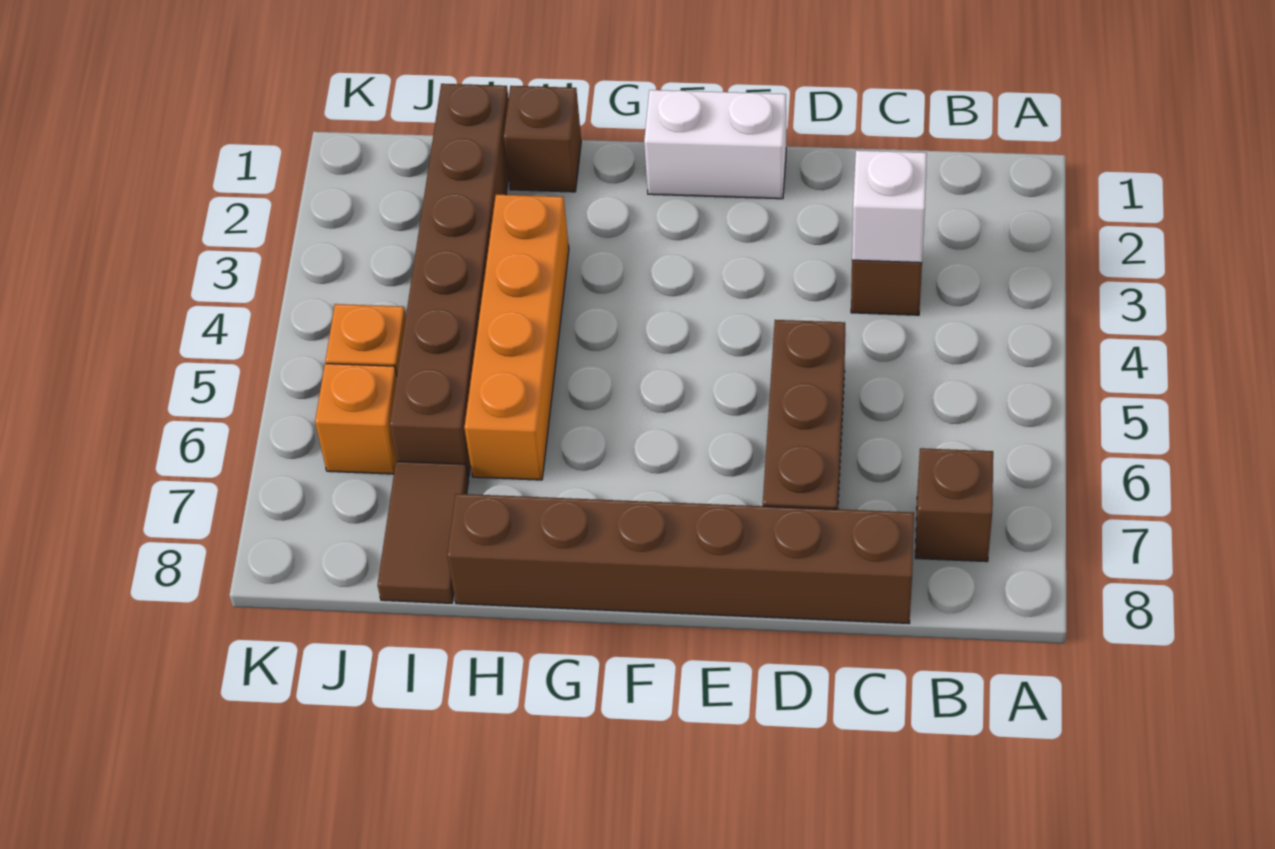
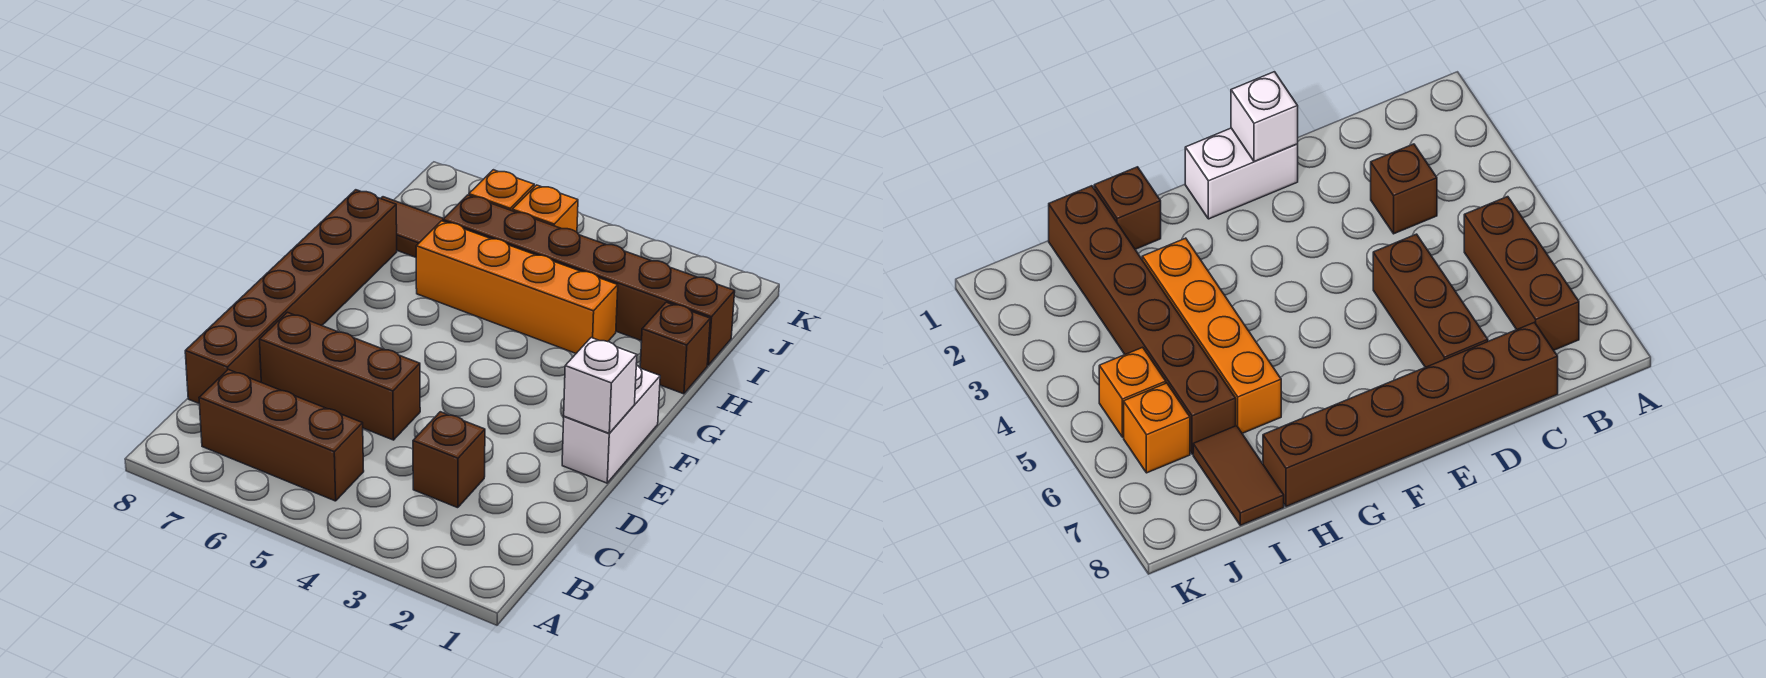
brown 1x1 brick [915,448,993,562] -> brown 1x3 brick [199,370,364,501]
white 1x1 brick [852,150,927,263] -> white 1x1 brick moved to [564,338,637,433]

